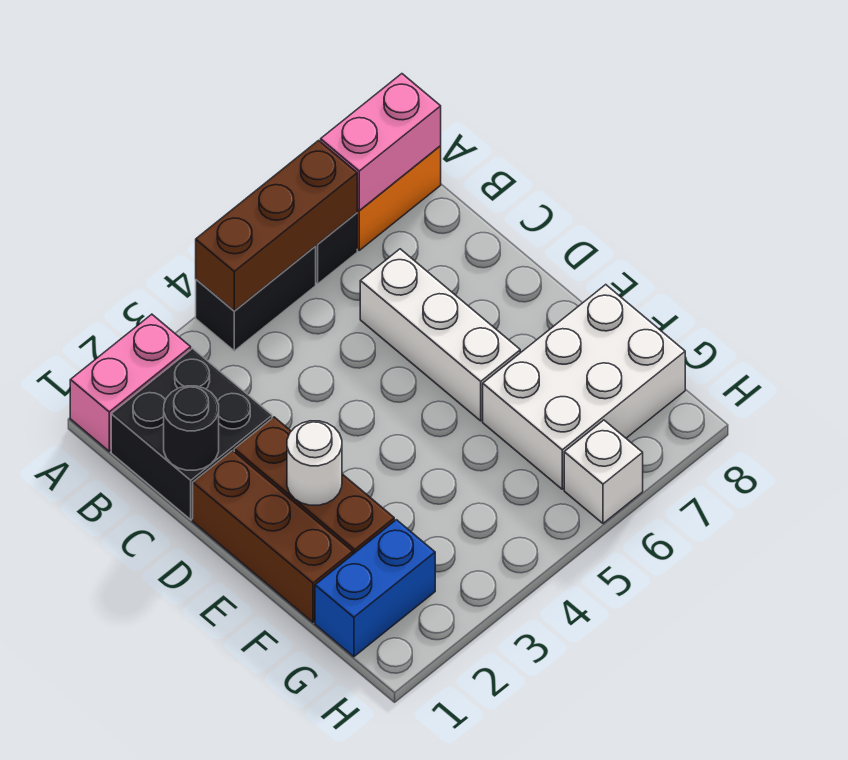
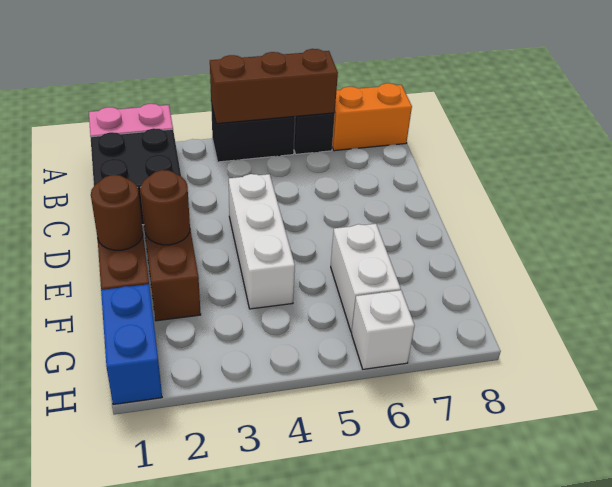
pink 1x2 brick [321,74,441,211] -> none
black 1x1 round brick [164,386,219,470] -> none
white 1x3 brick [360,249,520,421] -> white 1x3 brick moved to [229,174,295,309]
none -> brown 1x1 round brick [91,175,143,250]
white 1x1 round brick [287,421,342,505] -> brown 1x1 round brick [141,170,190,245]
white 2x3 brick [483,285,685,489] -> white 1x2 brick [331,224,401,332]
blue 1x2 brick [315,520,435,657] -> blue 1x2 brick turned to [101,284,162,405]

